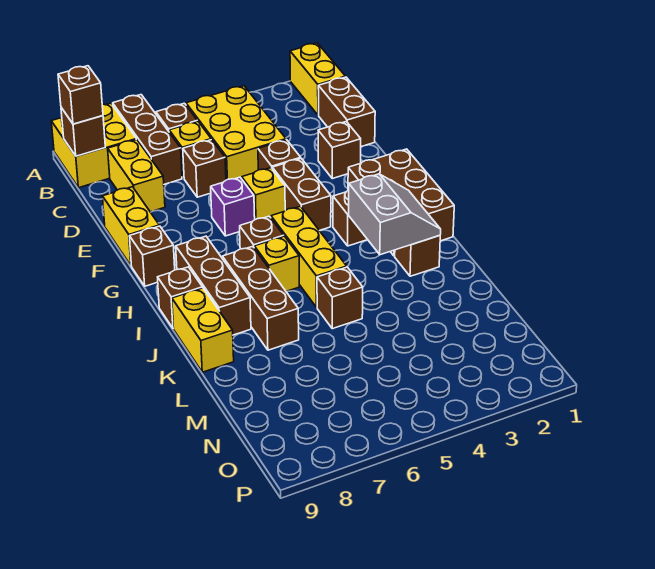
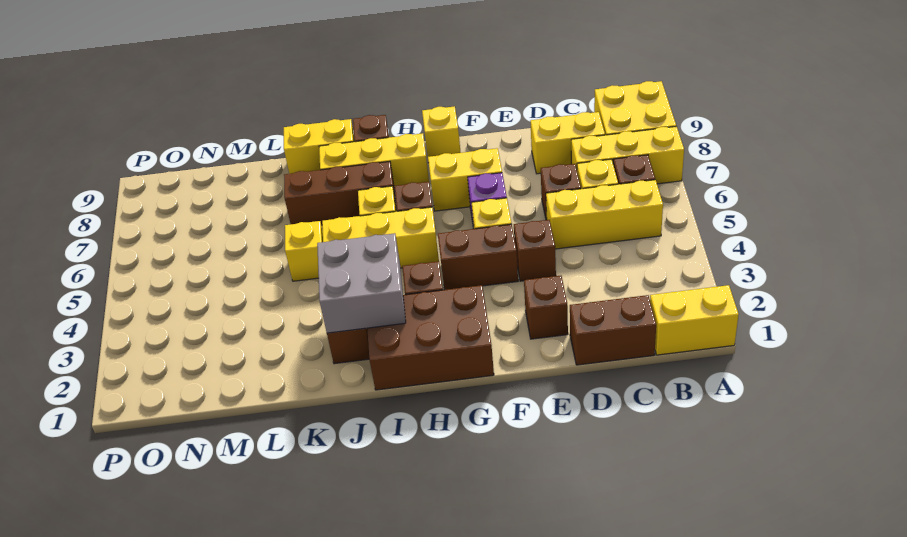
brown 1x3 brick [113,95,182,184] -> yellow 1x3 brick [571,126,684,184]
yellow 2x3 brick [186,86,286,180] -> yellow 1x3 brick [546,180,663,249]
brown 1x1 brick [61,108,105,156] -> none
brown 1x1 brick [58,66,103,124] -> none
yellow 1x2 brick [102,187,159,265] -> yellow 1x2 brick moved to [428,148,502,211]
brown 1x1 brick [129,226,175,286] -> yellow 1x1 brick [422,106,461,163]
brown 1x3 brick [176,236,251,335] -> yellow 1x3 brick [319,133,429,190]
grey 2x2 slope [349,174,441,255] -> grey 2x2 brick [317,233,406,333]
brown 1x1 brick [317,267,363,329] -> yellow 1x1 brick [285,221,323,281]

